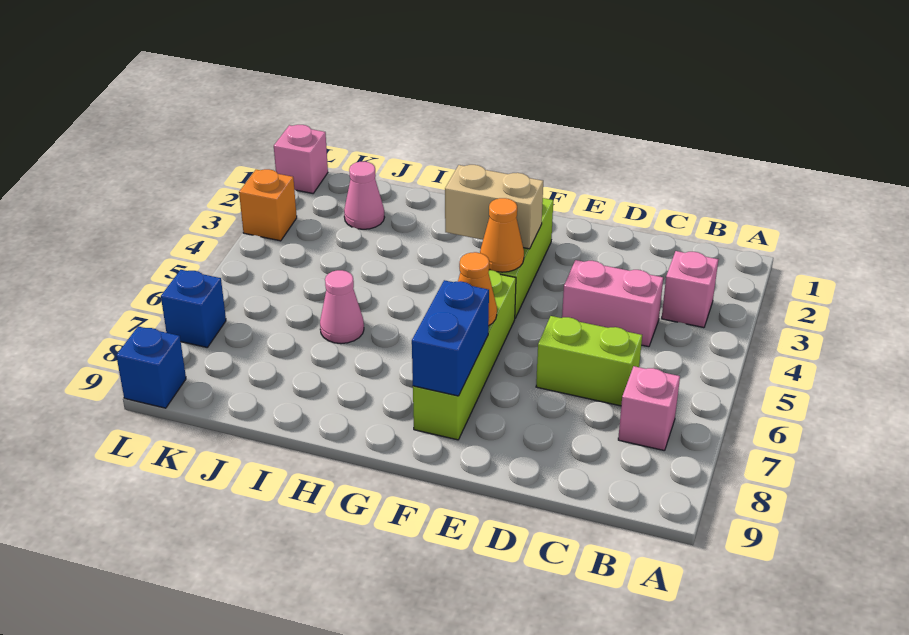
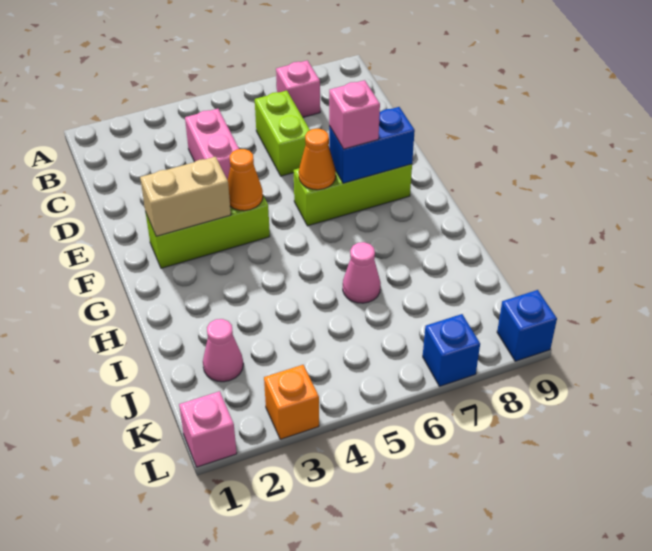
pink 1x1 brick [662,251,718,328] -> pink 1x1 brick moved to [329,80,380,149]
tan 1x2 brick [445,165,543,249] -> tan 1x2 brick turned to [140,157,231,236]
lime 1x4 brick [413,270,516,440] -> lime 1x3 brick [294,164,412,226]

